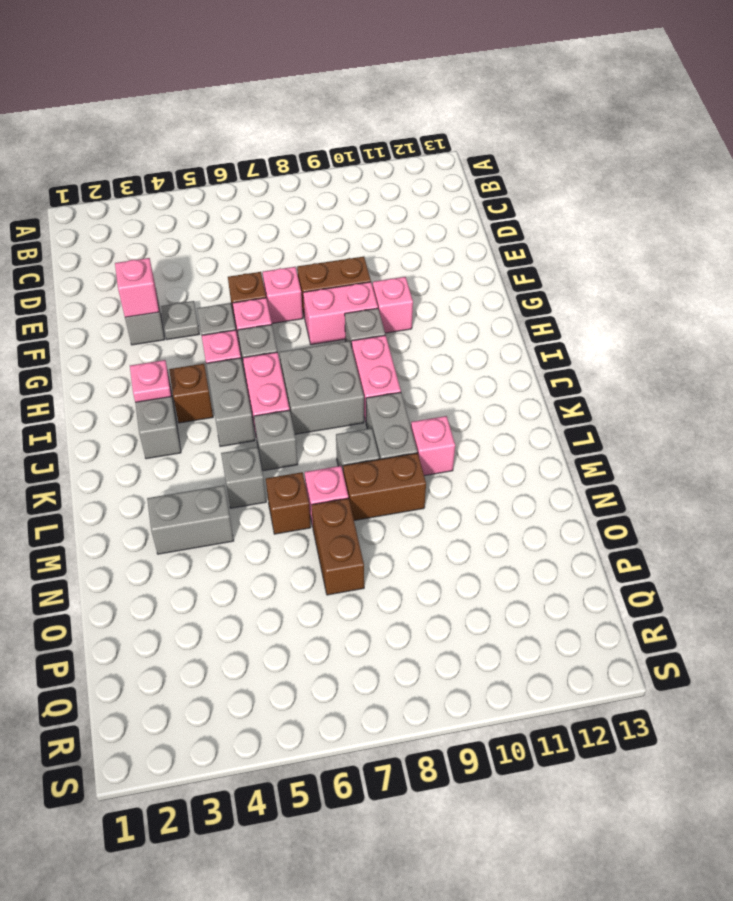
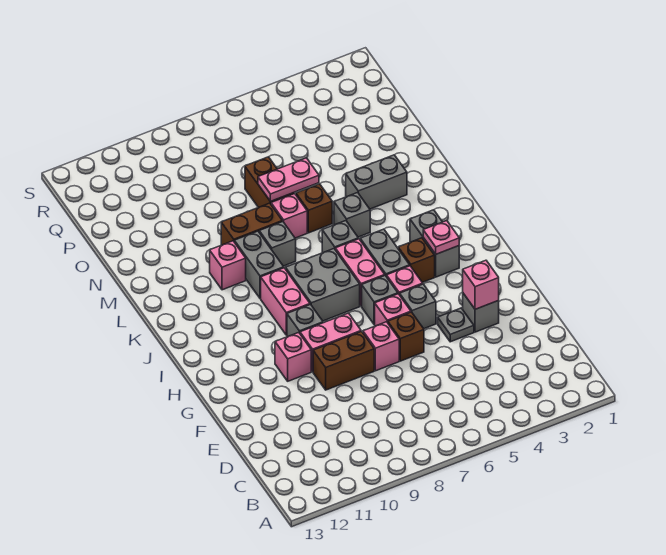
none -> pink 1x2 plate [258,158,319,201]

